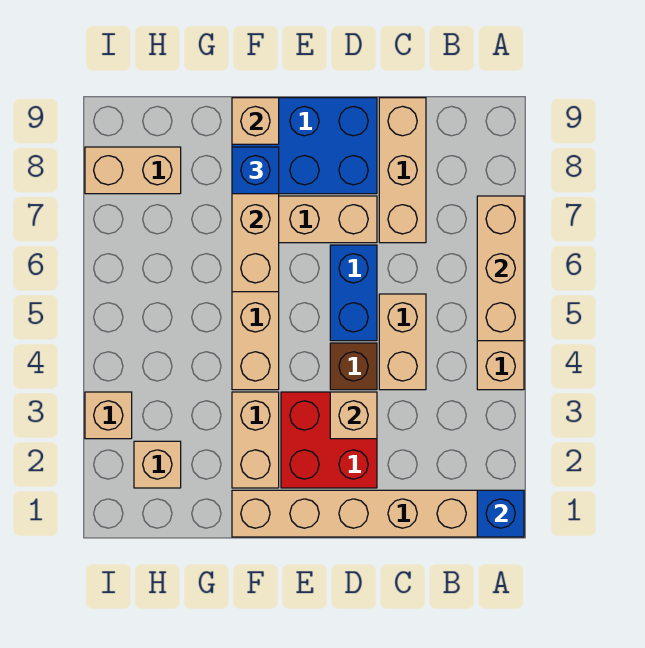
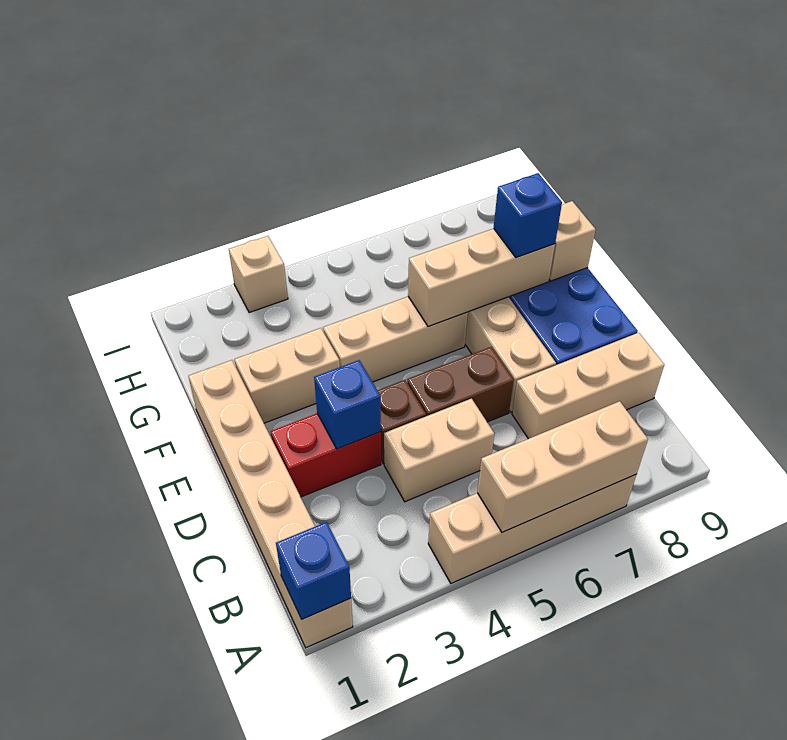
red 2x2 brick [281,392,377,488] -> red 1x2 brick [271,413,381,497]
tan 1x1 brick [330,392,377,439] -> blue 1x1 brick [314,360,381,449]
blue 1x2 brick [330,245,377,341] -> brown 1x2 brick [407,347,514,422]
tan 1x1 brick [134,441,181,488] -> none
tan 1x2 brick [85,147,181,194] -> none

